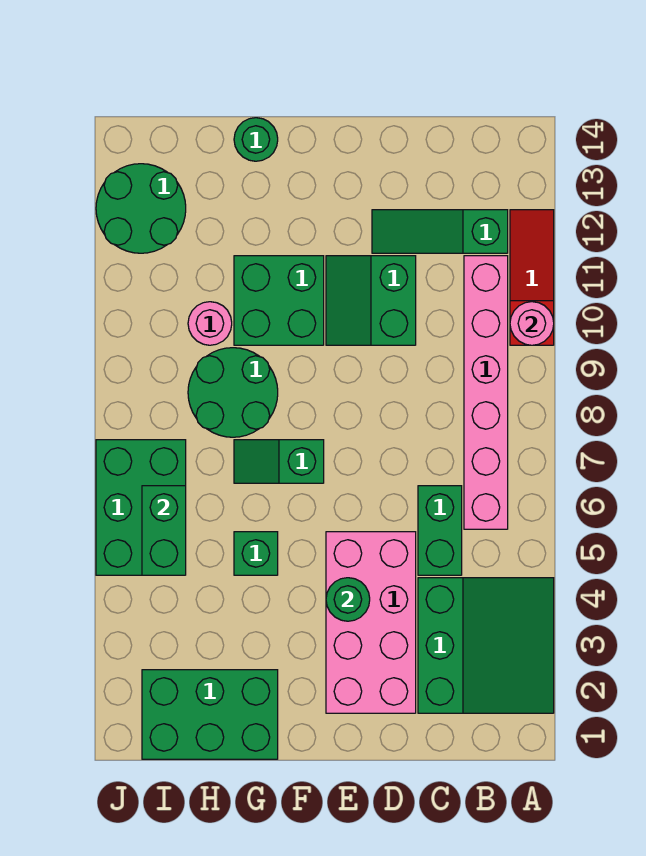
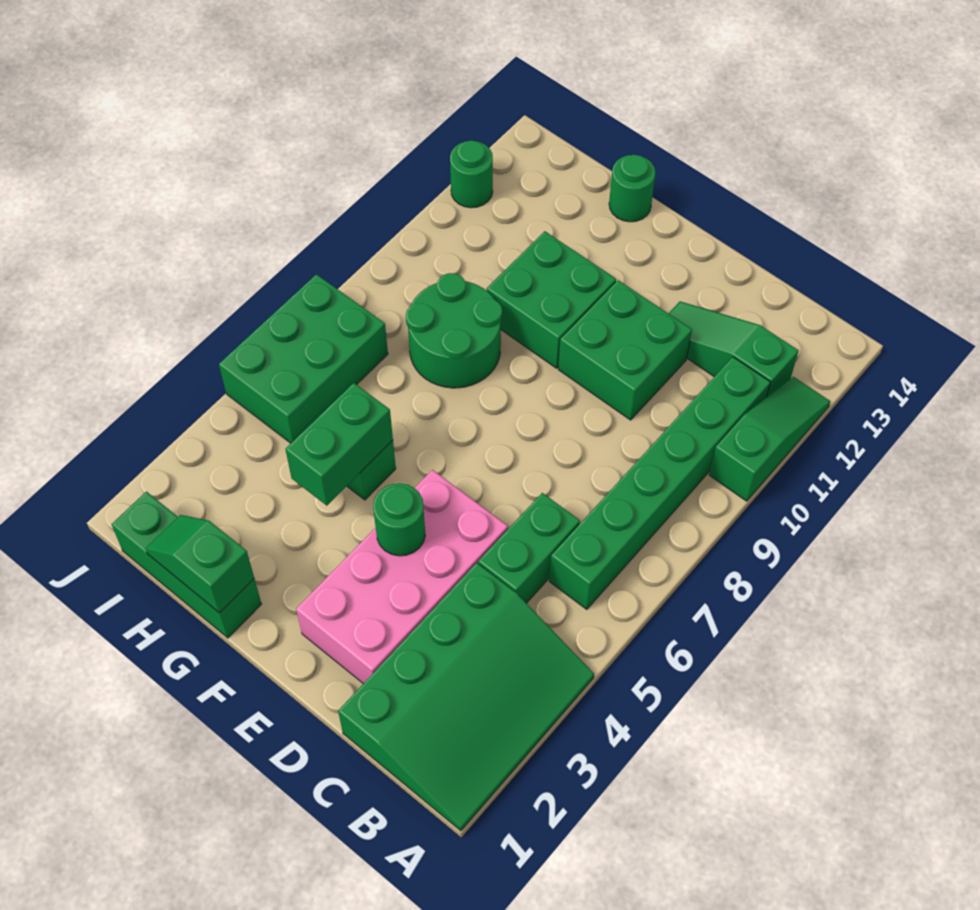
green 3x3 slope [418,578,554,713] -> green 3x4 slope [338,563,594,831]
red 1x3 slope [510,210,554,345] -> green 1x3 slope [709,377,830,501]
pink 1x1 round brick [510,302,554,345] -> none
pink 1x6 brick [464,256,508,529] -> green 1x6 brick [549,357,770,609]
green 2x2 slope [326,256,416,345] -> green 2x2 brick [558,280,692,420]
green 1x2 slope [234,440,324,483] -> green 1x2 slope moved to [146,515,254,613]
green 2x3 brick [142,670,278,759] -> green 1x3 brick [112,492,261,638]
pink 1x1 round brick [188,302,232,345] -> none
green 1x2 brick [142,486,186,575] -> green 1x2 brick moved to [285,383,393,506]
green 2x2 round brick [96,164,186,253] -> green 1x1 round brick [450,141,493,208]

